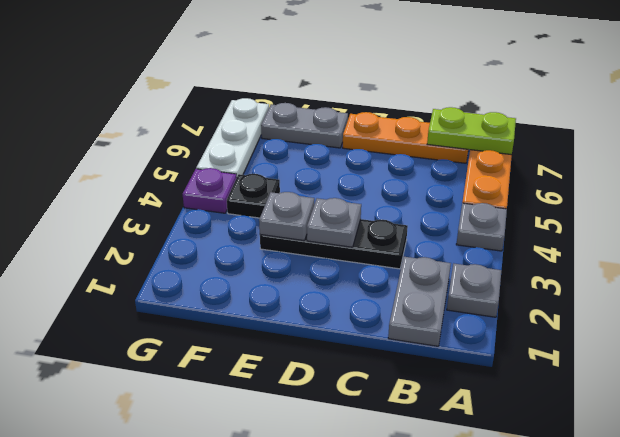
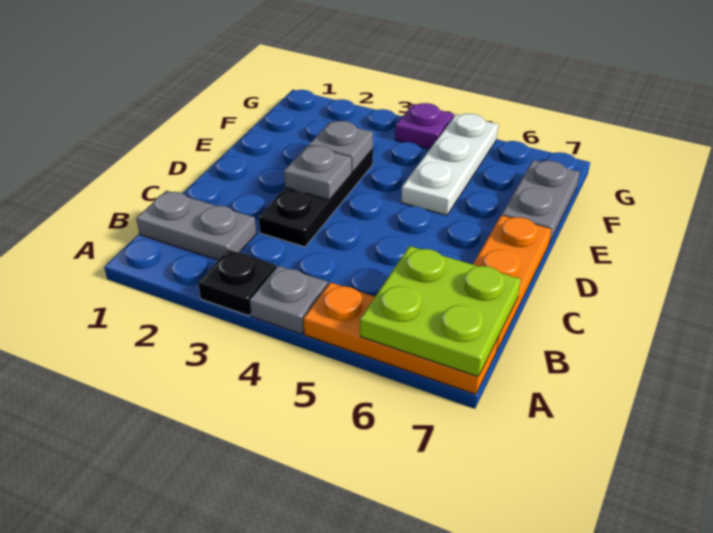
grey 1x1 plate [447,264,501,317] -> none
lime 1x2 plate [427,107,516,155] -> lime 2x2 plate [360,246,521,377]
black 1x1 plate [227,174,280,218] -> black 1x1 plate moved to [198,250,276,316]
white 1x3 plate [196,98,269,178] -> white 1x3 plate turned to [401,114,498,215]

